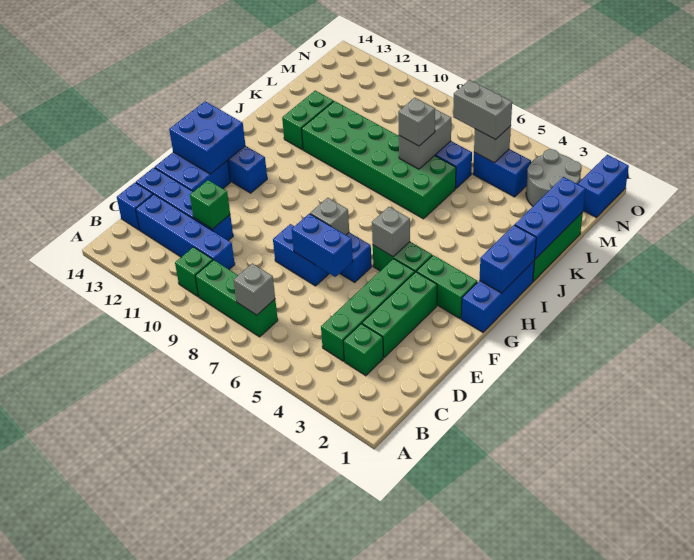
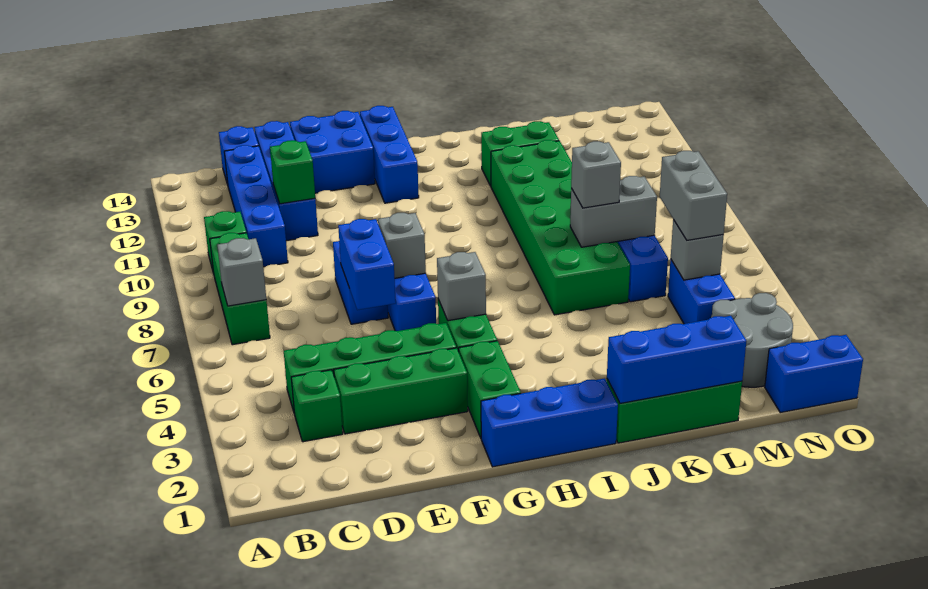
blue 2x2 brick [169,101,245,174] -> none
blue 1x2 brick [479,225,536,293] -> none

